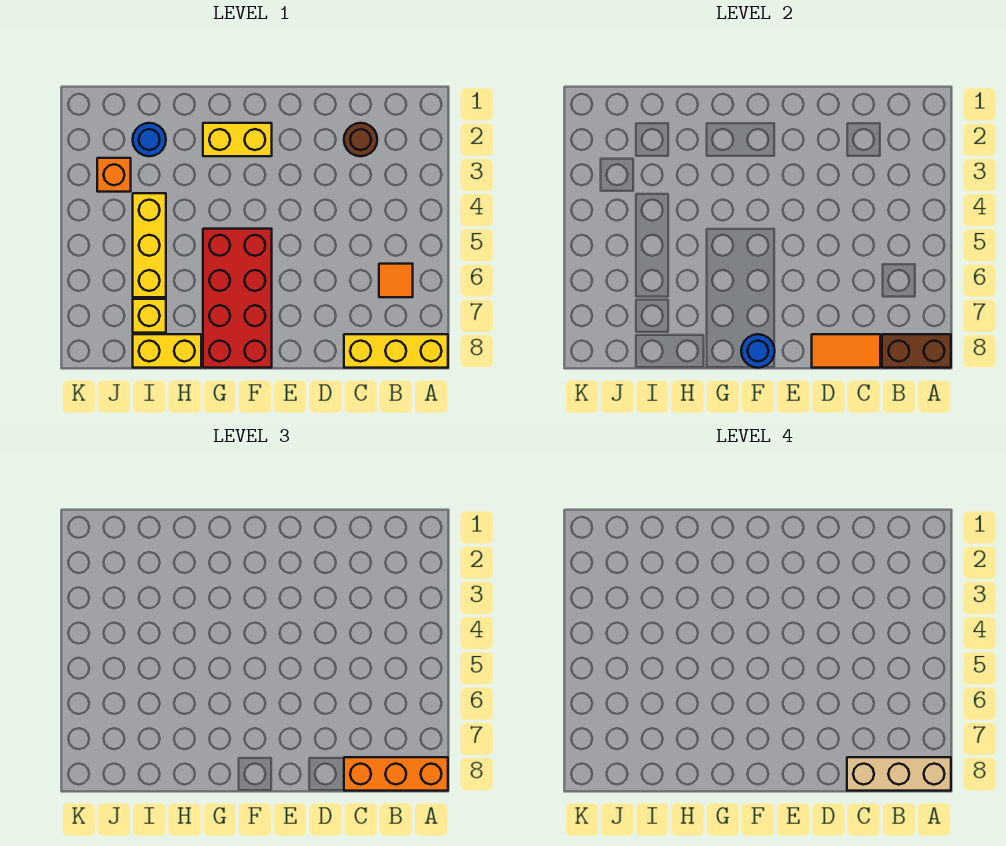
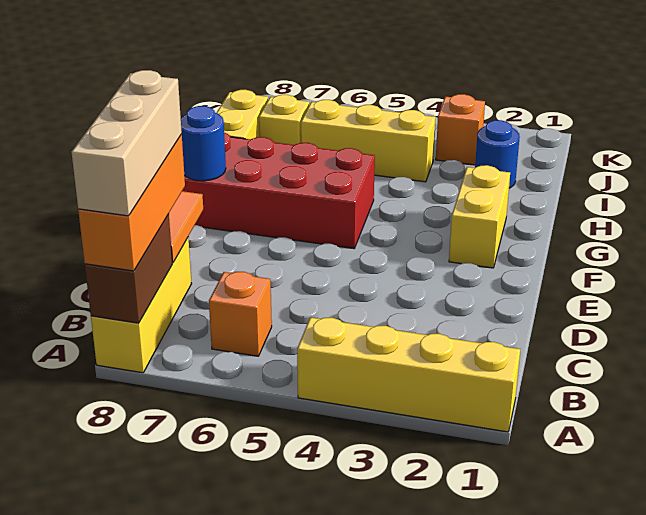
none -> yellow 1x4 brick [297,317,520,432]
orange 1x1 tile [379,264,413,297] -> orange 1x1 brick [209,272,272,356]
brown 1x1 round brick [344,123,377,156] -> none

